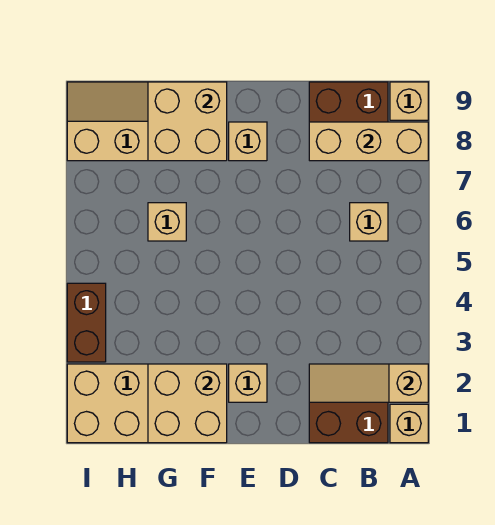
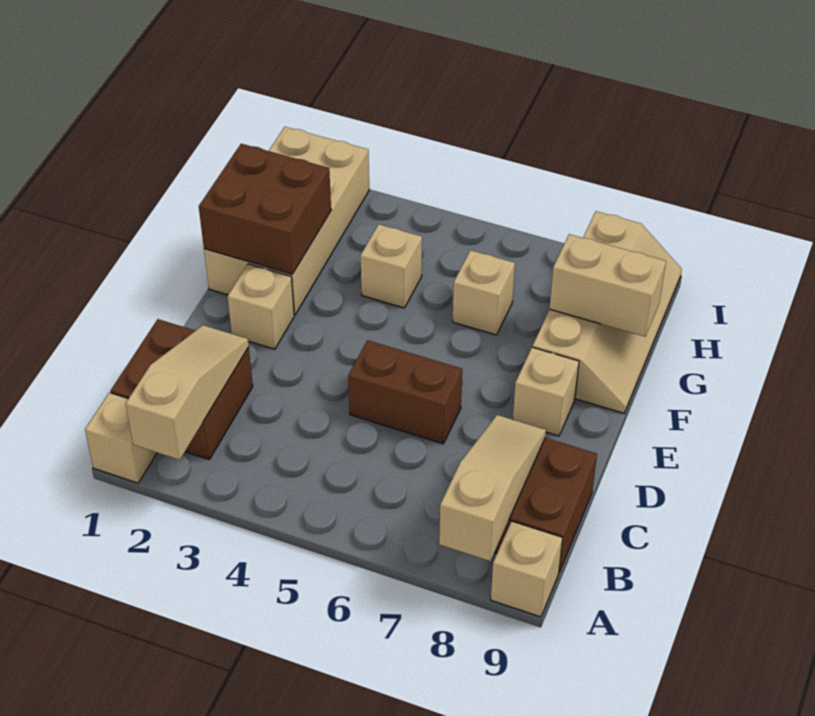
tan 1x3 brick [309,122,428,161] -> tan 1x3 slope [439,415,546,561]
tan 1x1 brick [350,203,388,241] -> tan 1x1 brick moved to [360,224,422,308]
tan 2x2 brick [148,364,227,443] -> brown 2x2 brick [199,144,331,274]
tan 2x2 brick [148,82,227,161] -> tan 1x2 brick [550,234,666,337]
brown 1x2 brick [67,283,106,362] -> brown 1x2 brick moved to [348,340,462,444]

